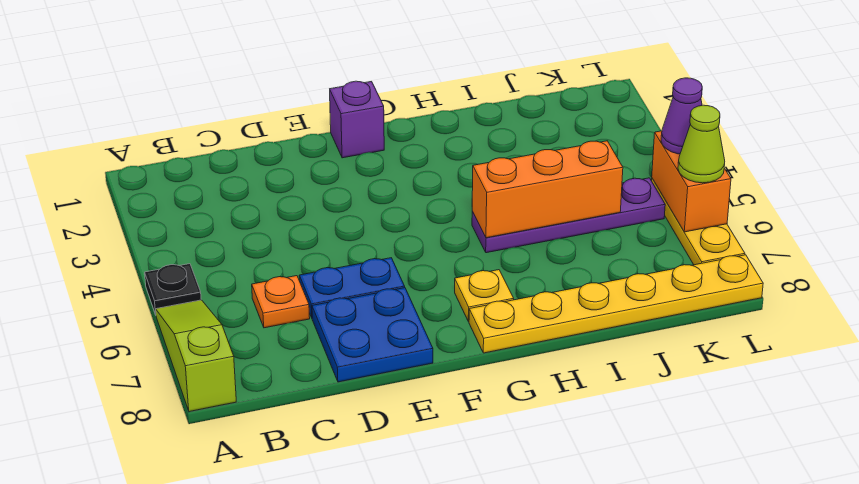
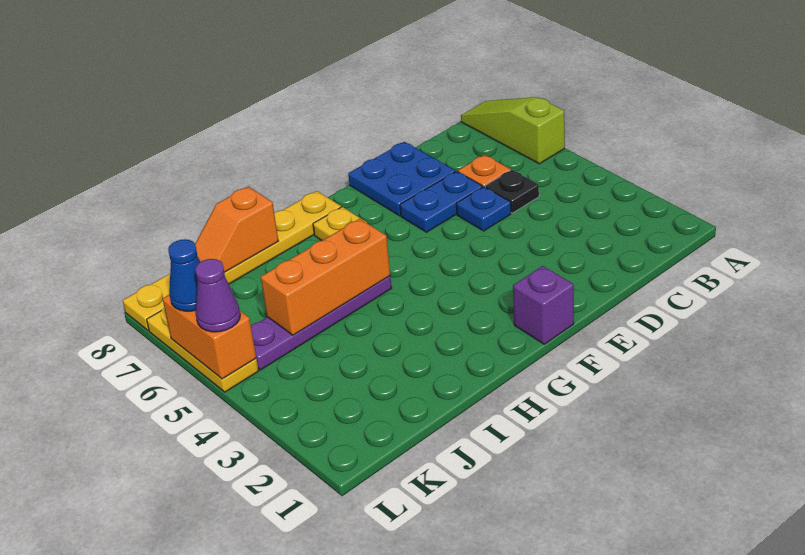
black 1x1 plate [145,264,201,315] -> black 1x1 plate moved to [485,170,539,213]
lime 1x3 slope [156,300,236,412] -> lime 1x3 slope turned to [461,97,565,164]
none -> blue 1x1 plate [456,187,511,231]
none -> orange 1x2 slope [195,187,278,272]
lime 1x1 cone [678,105,725,183] -> blue 1x1 cone [168,239,200,311]

